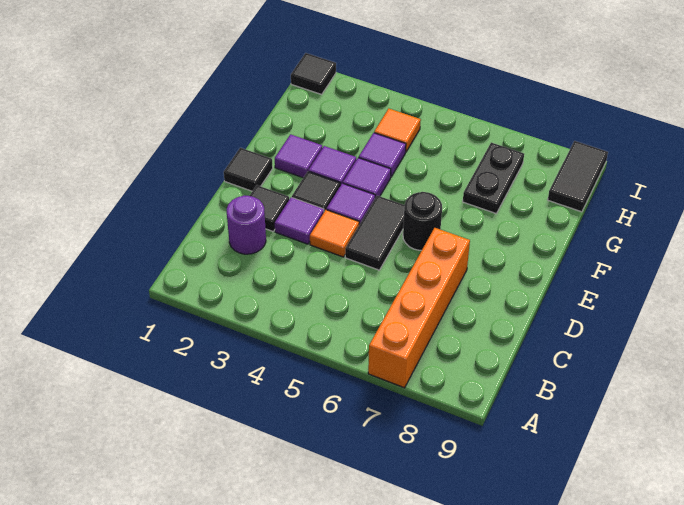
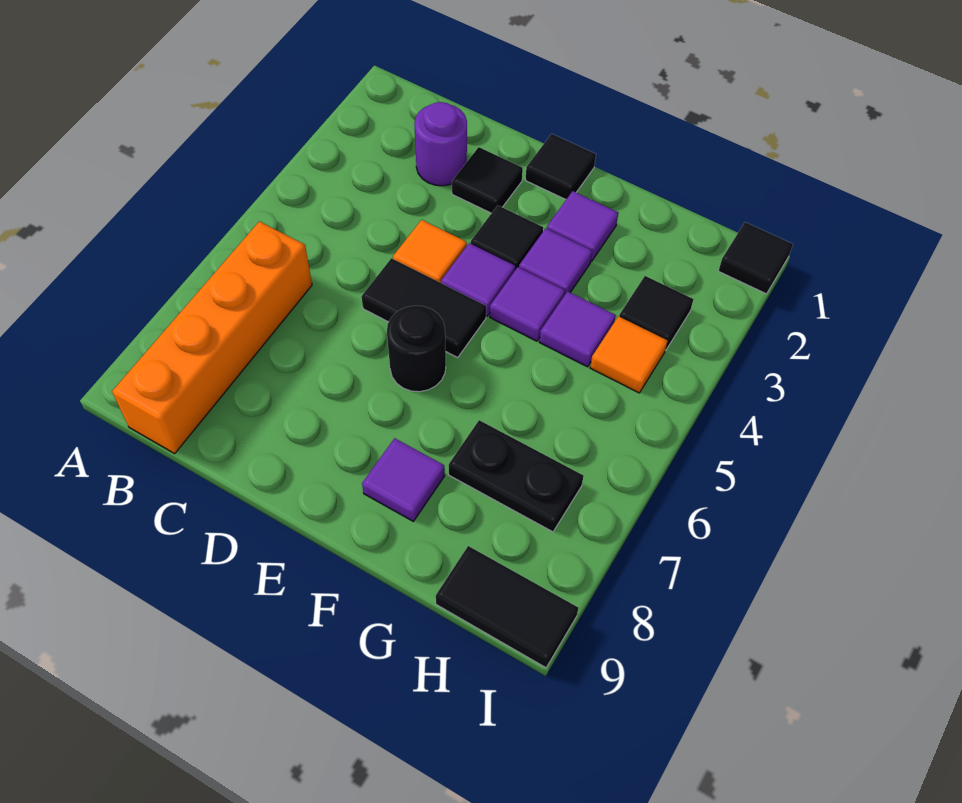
orange 1x4 brick [368,228,470,388] -> orange 1x4 brick turned to [112,221,312,453]
purple 1x1 tile [275,197,324,244] -> purple 1x1 tile moved to [362,438,445,521]
none -> black 1x1 tile [619,276,693,350]

